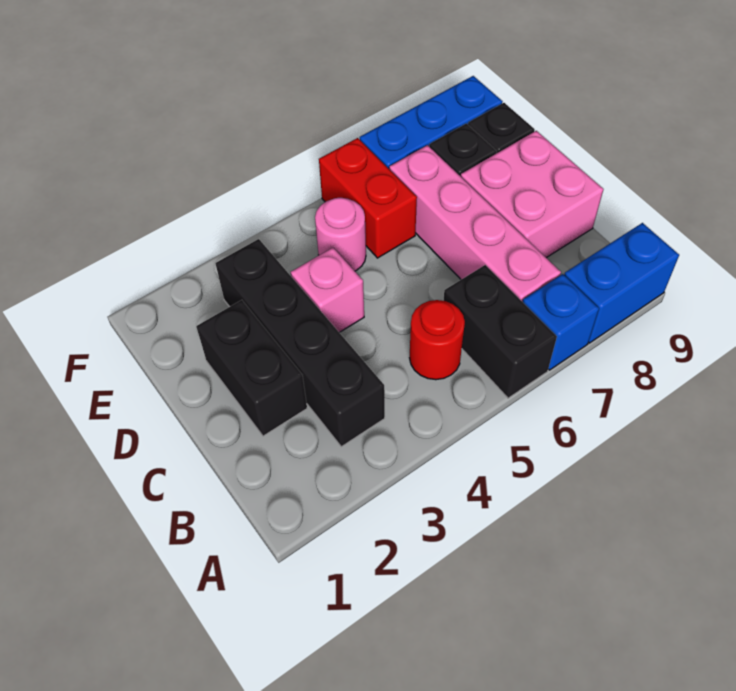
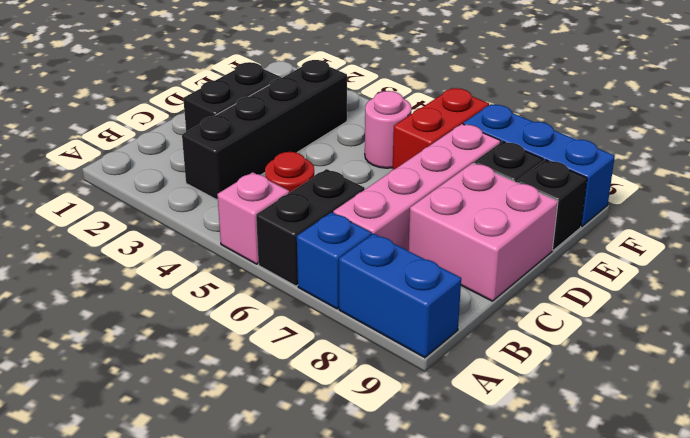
pink 1x1 brick [291,248,364,332] -> pink 1x1 brick moved to [217,172,290,264]

